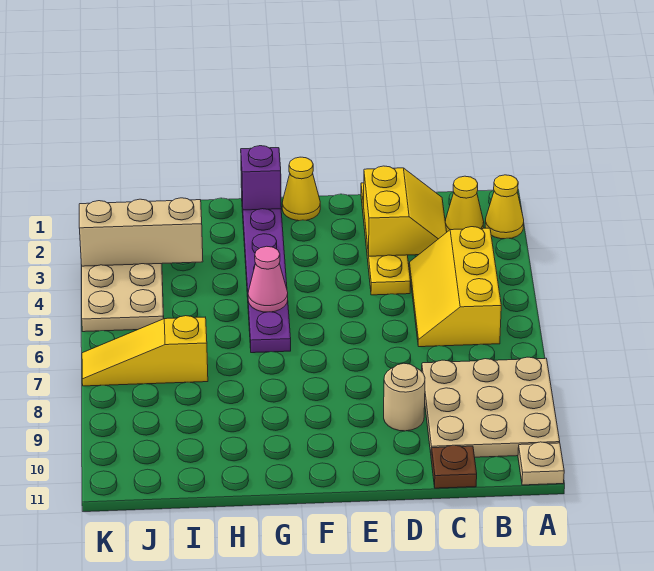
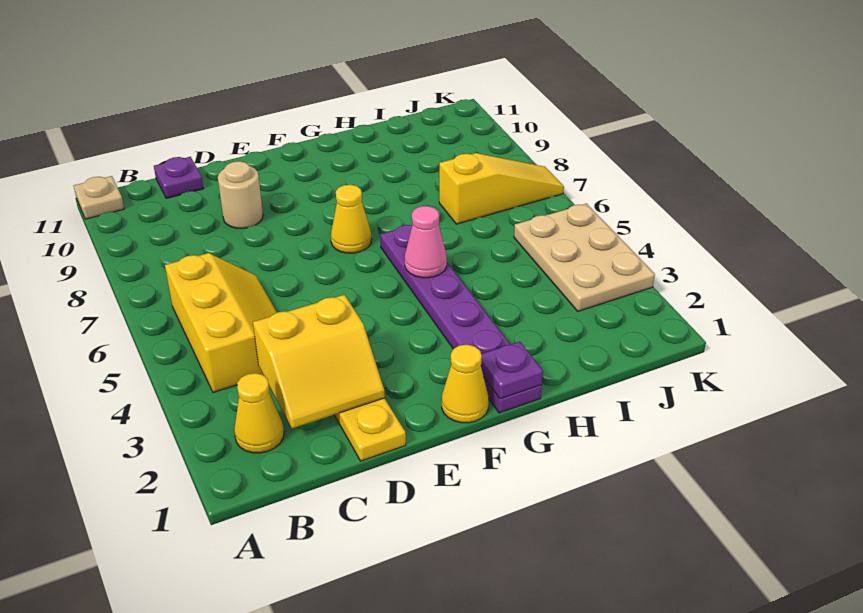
yellow 1x1 cone [485,175,524,239] -> yellow 1x1 cone moved to [331,185,371,253]
tan 3x3 plate [422,357,560,457] -> none
yellow 2x2 slope [364,166,447,256] -> yellow 2x2 slope turned to [253,295,385,428]
brown 1x1 plate [431,445,477,488] -> purple 1x1 plate [154,157,204,198]
purple 1x1 brick [241,146,281,210] -> purple 1x1 plate [481,341,543,399]
tan 1x3 brick [79,198,203,266] -> none

